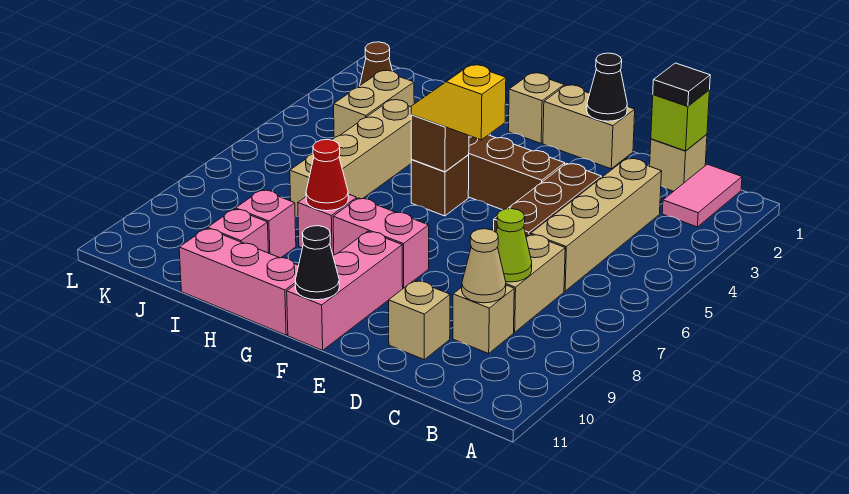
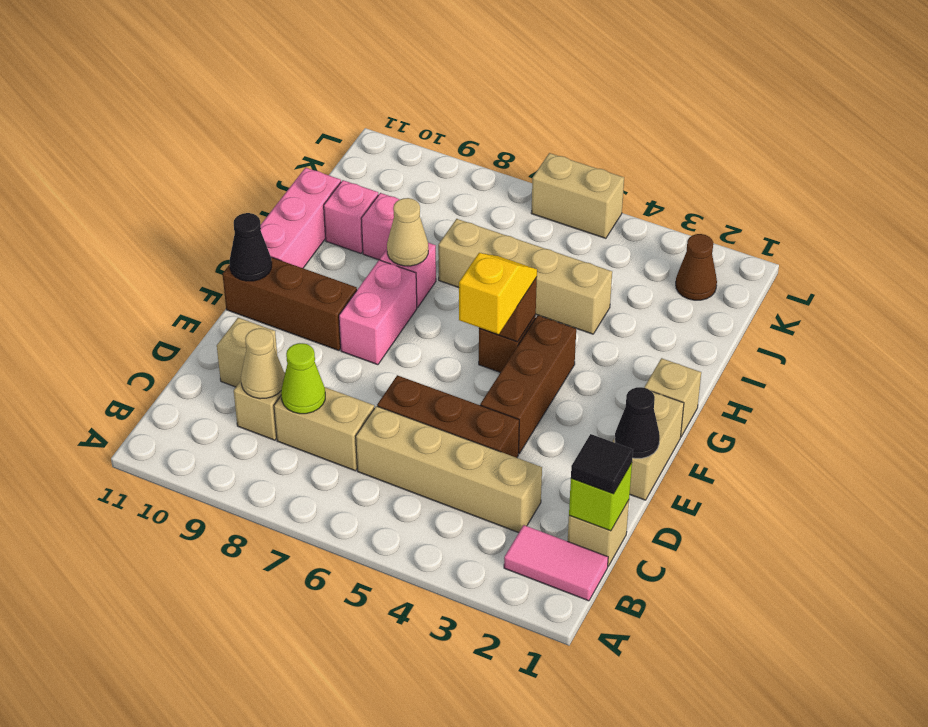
pink 1x3 brick [287,231,403,350] -> brown 1x3 brick [223,257,357,351]
red 1x1 cone [306,140,348,211] -> tan 1x1 cone [387,198,428,266]
tan 1x2 brick [334,70,414,138] -> tan 1x2 brick moved to [531,153,624,238]

